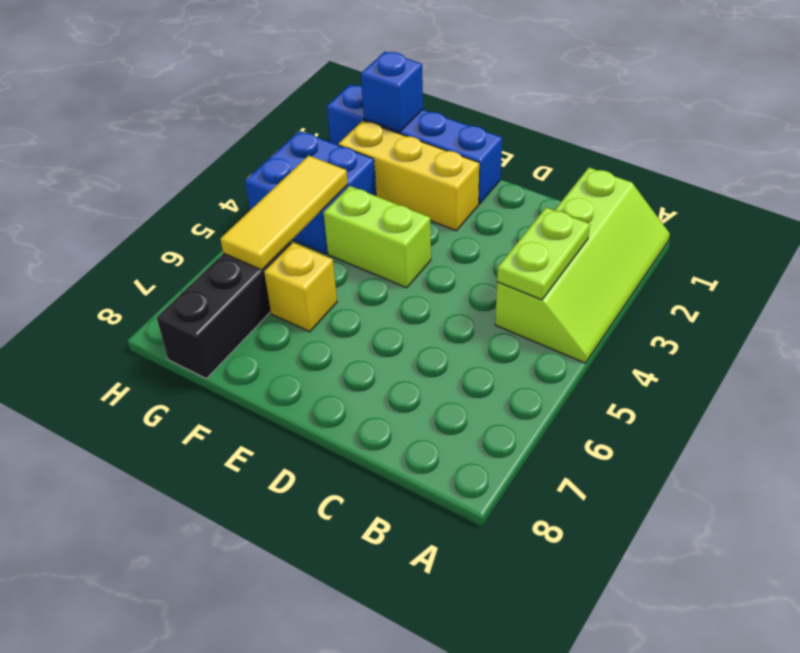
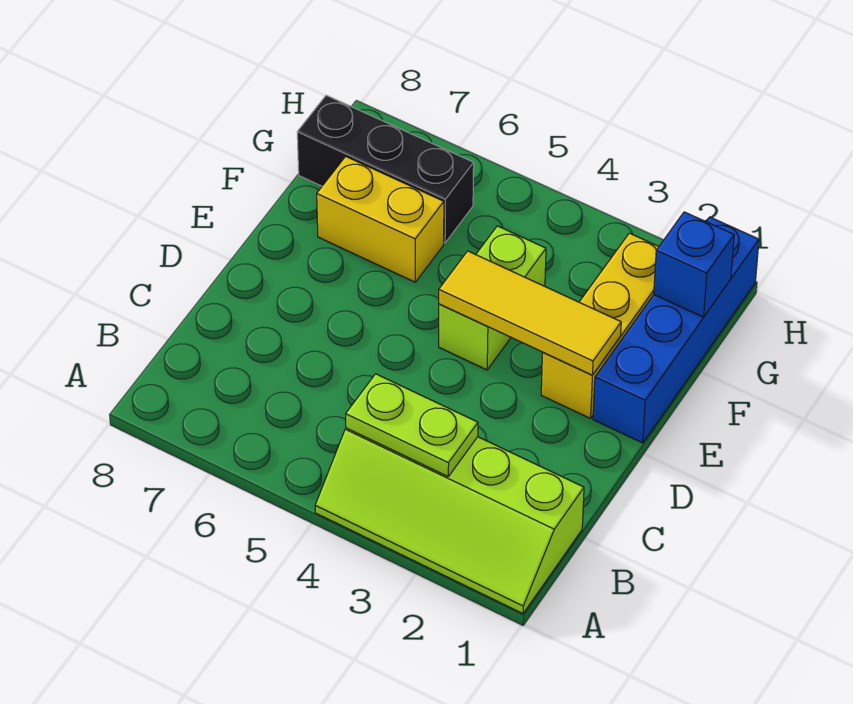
yellow 1x1 brick [264,243,337,332] -> yellow 1x2 brick [317,157,444,282]
blue 2x2 brick [245,131,376,254] -> none
yellow 1x3 tile [220,155,348,270] -> yellow 1x3 tile moved to [439,251,621,375]

